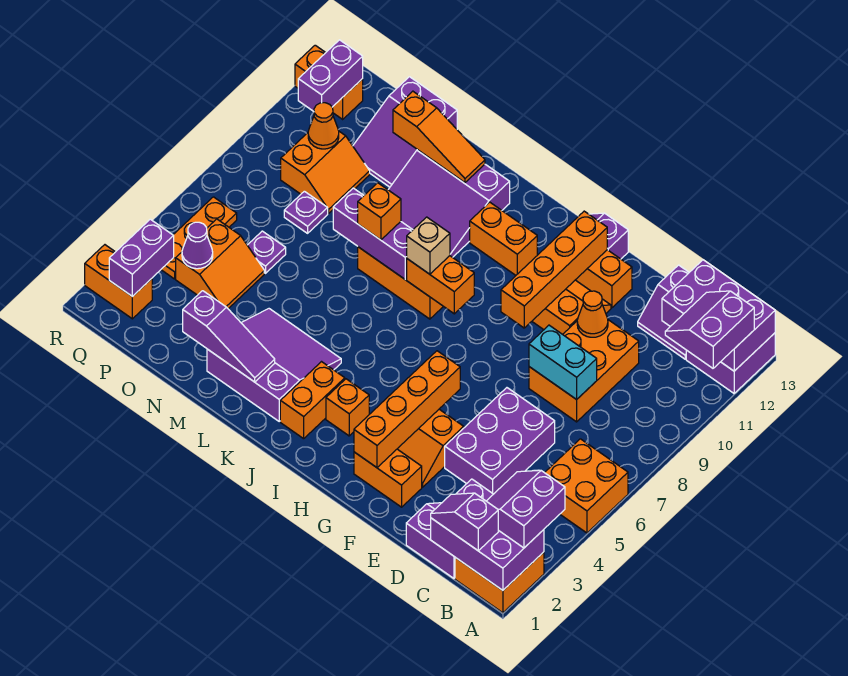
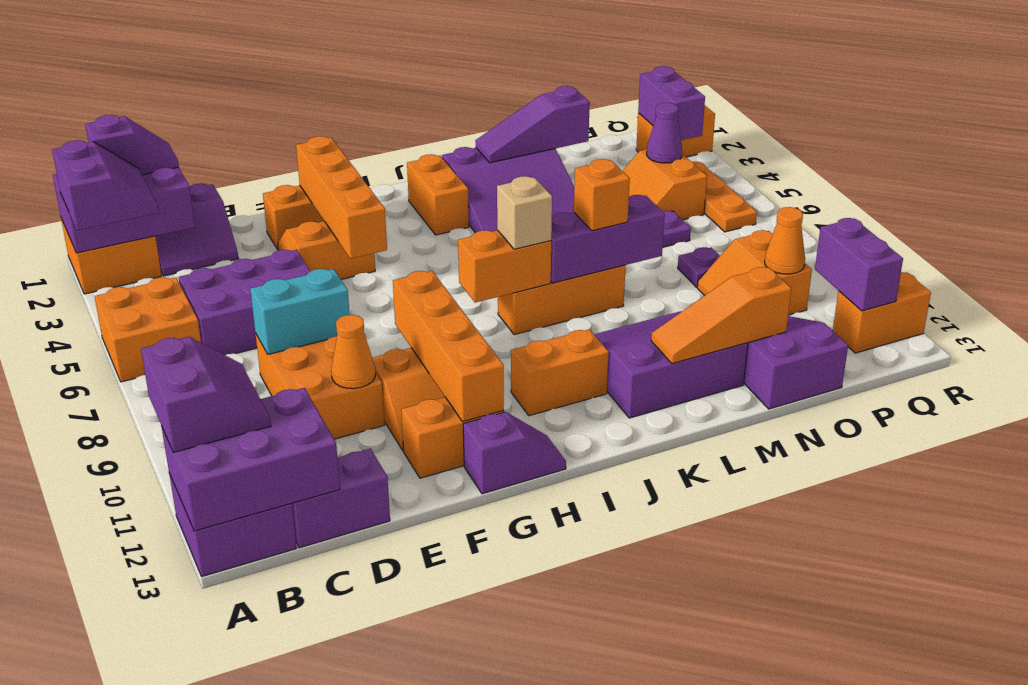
purple 2x3 brick [445,388,555,494] -> purple 2x3 brick turned to [179,250,310,355]
orange 1x1 brick [326,379,369,436] -> none

